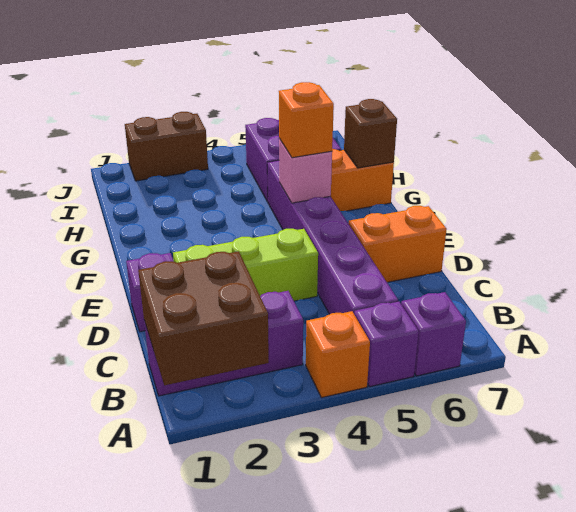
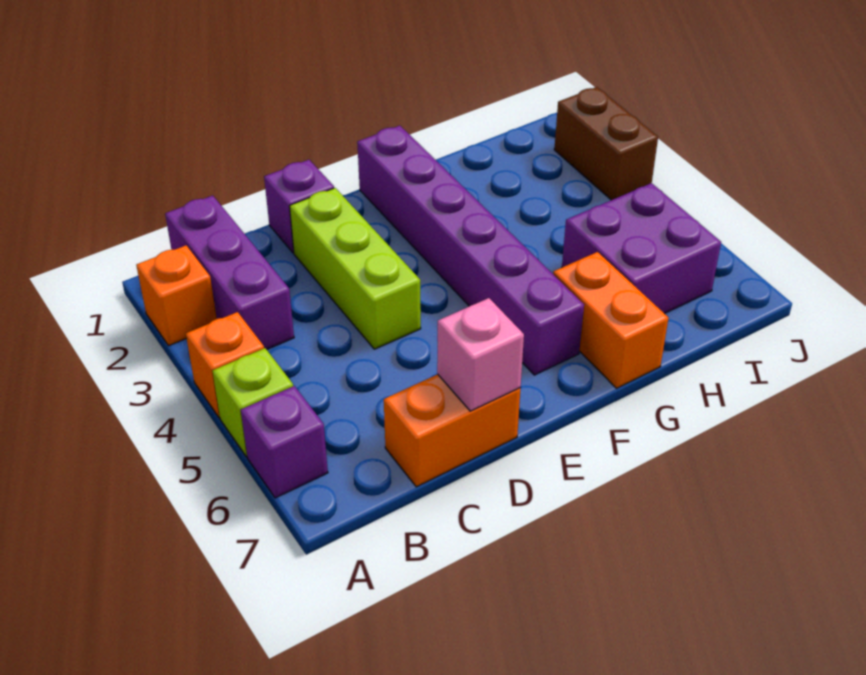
brown 2x2 brick [138,251,269,385] -> none
purple 1x1 brick [354,302,419,387] -> lime 1x1 brick [213,348,293,457]
purple 1x6 brick [267,160,398,314] -> purple 1x6 brick turned to [357,126,584,375]
orange 1x2 brick [348,206,447,282] -> orange 1x2 brick turned to [384,374,520,487]
pink 1x1 brick [279,138,332,203] -> pink 1x1 brick moved to [437,298,524,411]
orange 1x1 brick [279,82,334,158] -> orange 1x1 brick moved to [136,245,217,346]
brown 1x1 brick [344,99,397,168] -> none

